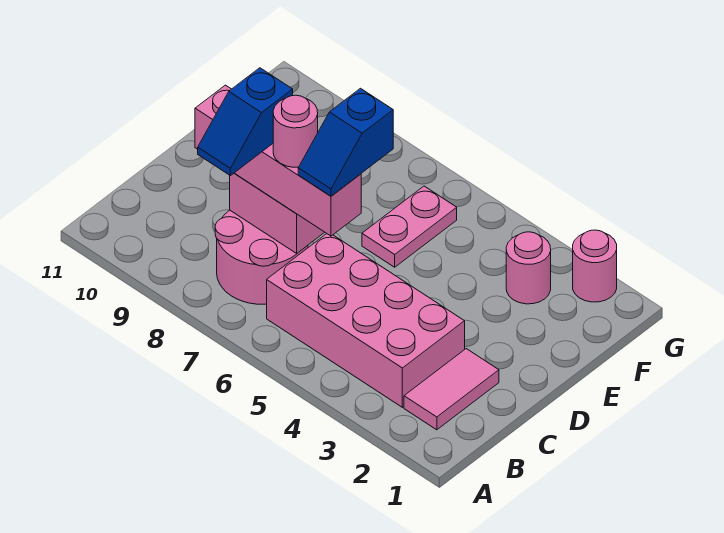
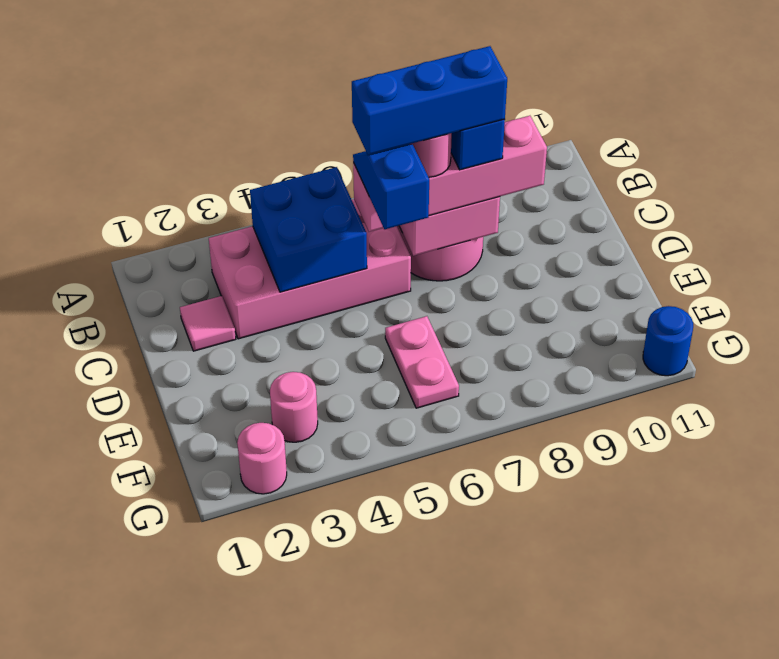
pink 1x2 tile [404,349,499,430] -> pink 1x1 tile [180,296,236,351]
none -> blue 2x2 brick [250,167,367,292]
none -> blue 1x3 brick [352,46,507,155]
none -> blue 1x1 round brick [643,306,693,376]

